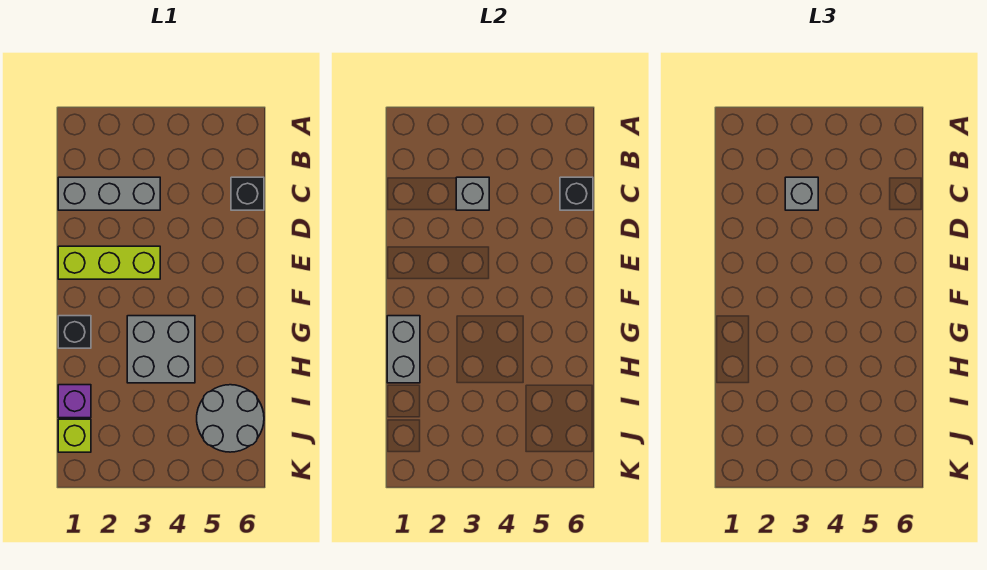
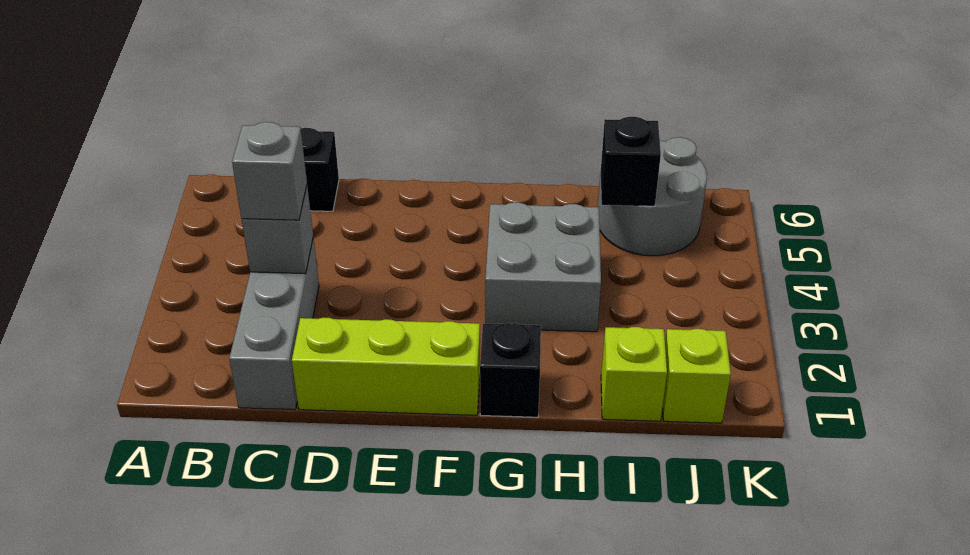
black 1x1 brick [560,177,593,210] -> black 1x1 brick moved to [601,117,661,206]
lime 1x3 brick [58,246,160,279] -> lime 1x3 brick turned to [292,318,480,415]
grey 1x2 brick [387,316,420,383] -> none
purple 1x1 brick [58,385,91,418] -> lime 1x1 brick [601,327,667,421]

